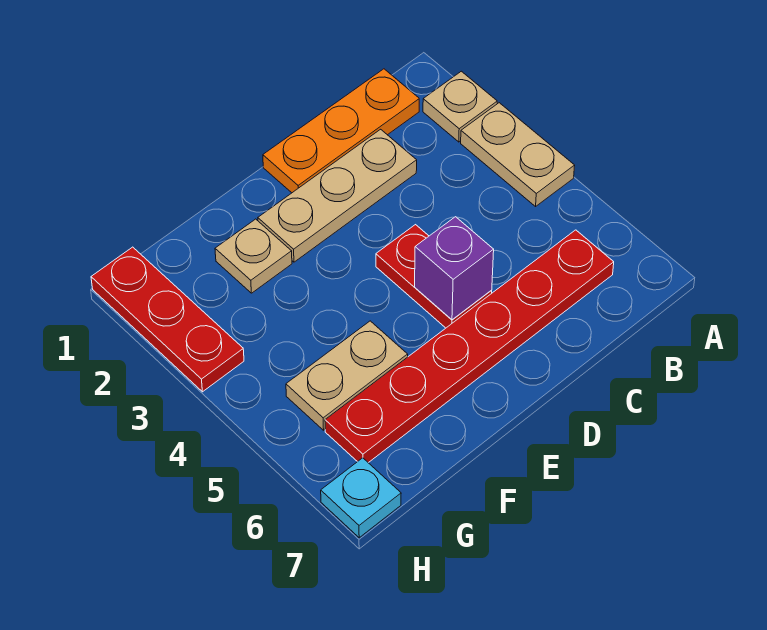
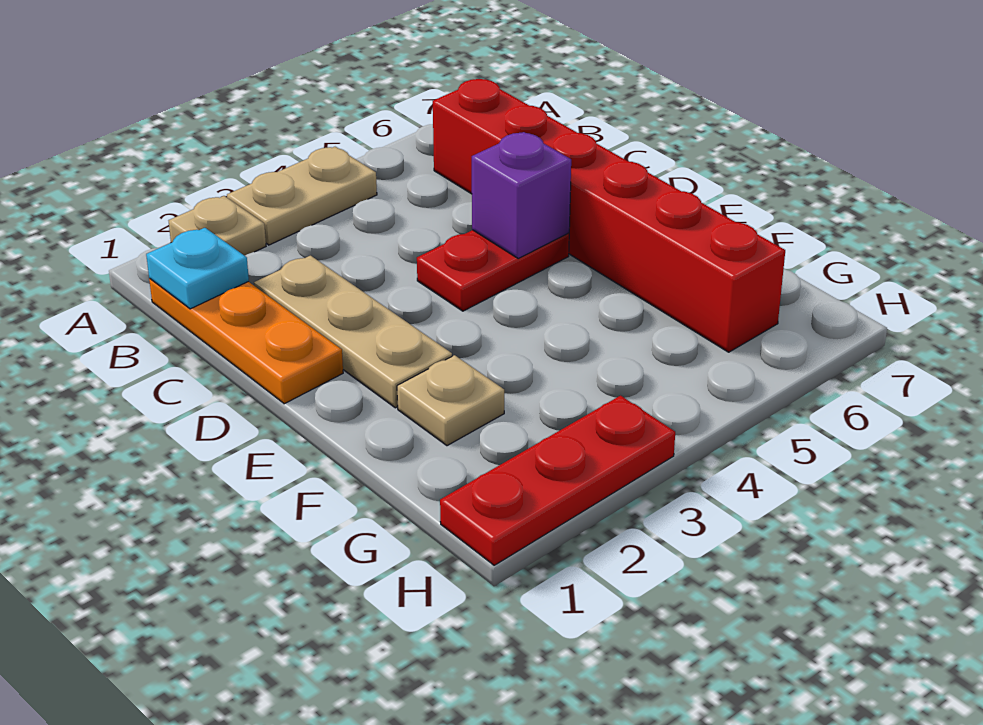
red 1x6 plate [325,230,614,463] -> red 1x6 brick [433,79,785,352]
tan 1x2 plate [286,321,408,430] -> none
cyan 1x1 plate [321,458,401,538] -> cyan 1x1 plate moved to [146,228,249,309]

